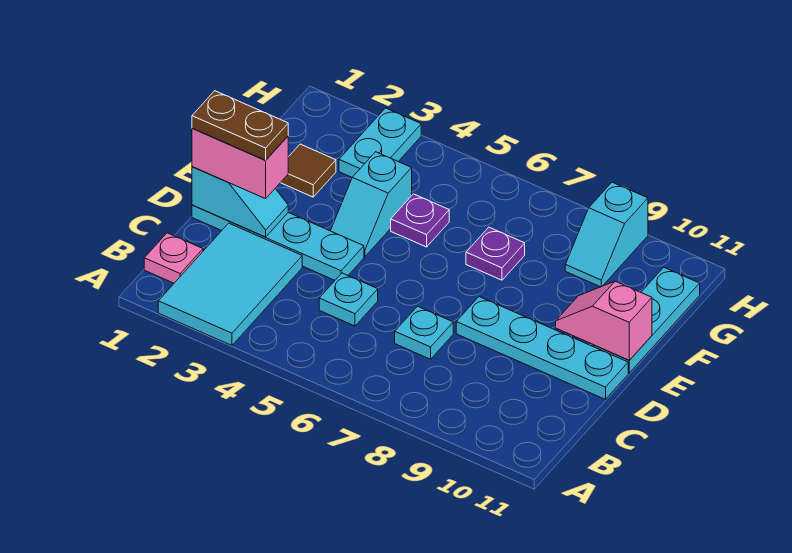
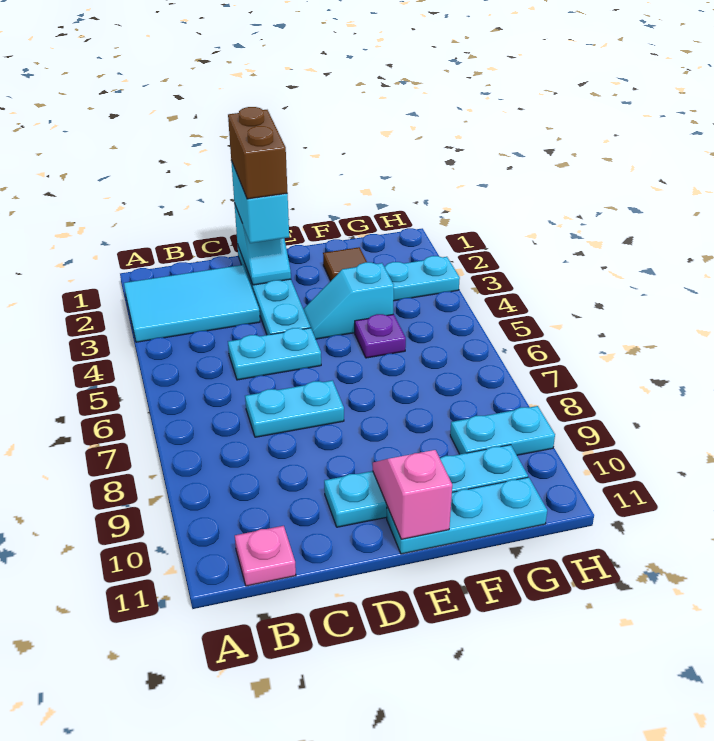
pink 1x1 plate [144,233,203,283] -> pink 1x1 plate moved to [235,526,296,586]
cyan 1x1 plate [319,273,378,326] -> cyan 1x2 plate [228,328,321,380]
cyan 1x1 plate [395,306,453,359] -> cyan 1x2 plate [245,380,344,437]
pink 1x2 brick [192,128,288,199] -> cyan 1x2 brick [231,161,289,243]
brown 1x2 plate [192,91,288,160] -> brown 1x2 brick [228,107,287,199]
cyan 1x4 plate [456,297,628,399] -> cyan 1x4 plate turned to [324,445,528,527]
purple 1x1 plate [466,227,525,280] -> none
cyan 1x2 slope [565,182,648,287] -> cyan 1x2 plate [450,406,555,455]

